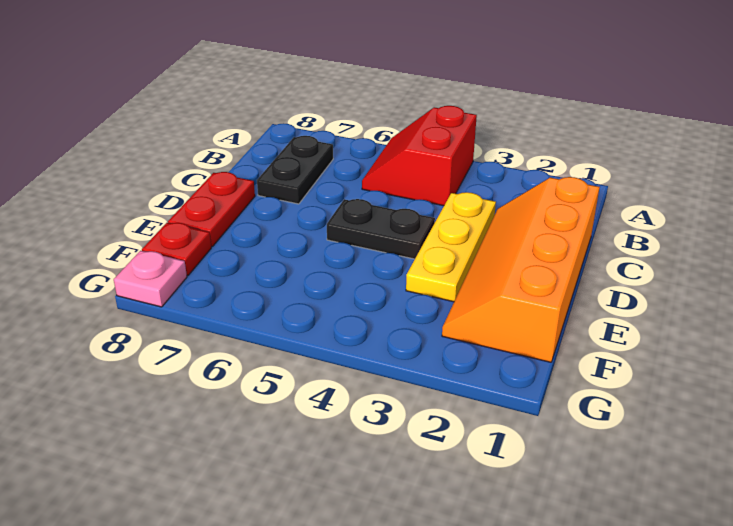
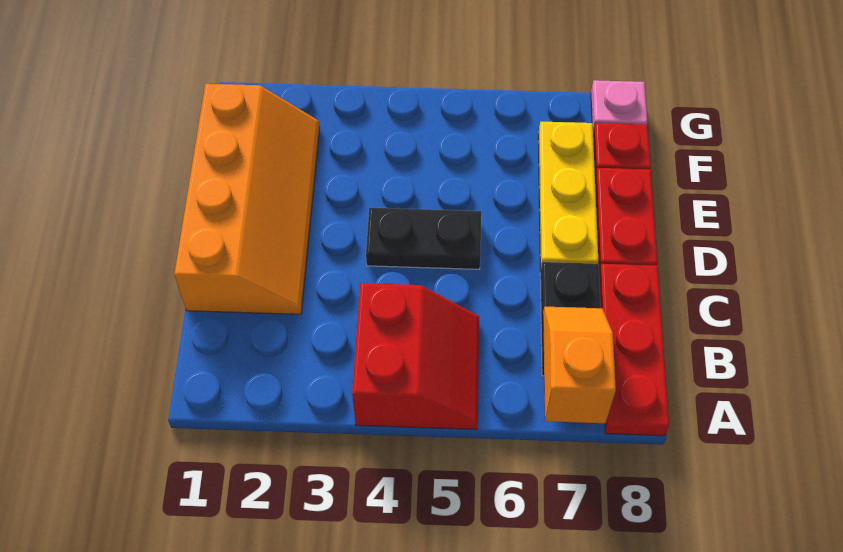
none -> orange 1x2 slope [543,307,616,423]
none -> red 1x3 plate [599,264,669,436]
yellow 1x3 plate [406,192,496,302] -> yellow 1x3 plate moved to [538,121,598,271]

